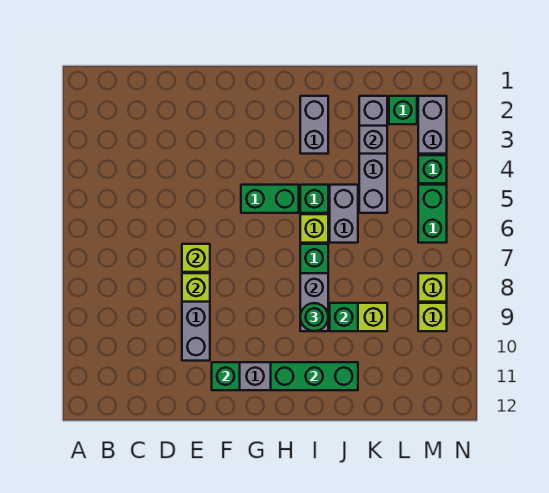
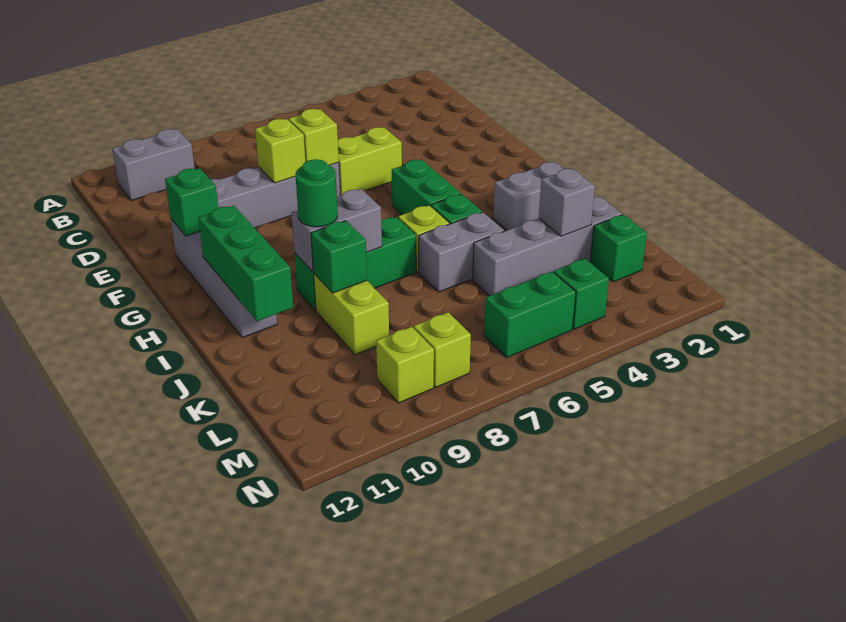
none -> lime 1x2 brick [338,127,402,196]
grey 1x2 brick [418,96,447,154] -> grey 1x2 brick moved to [112,129,195,200]

